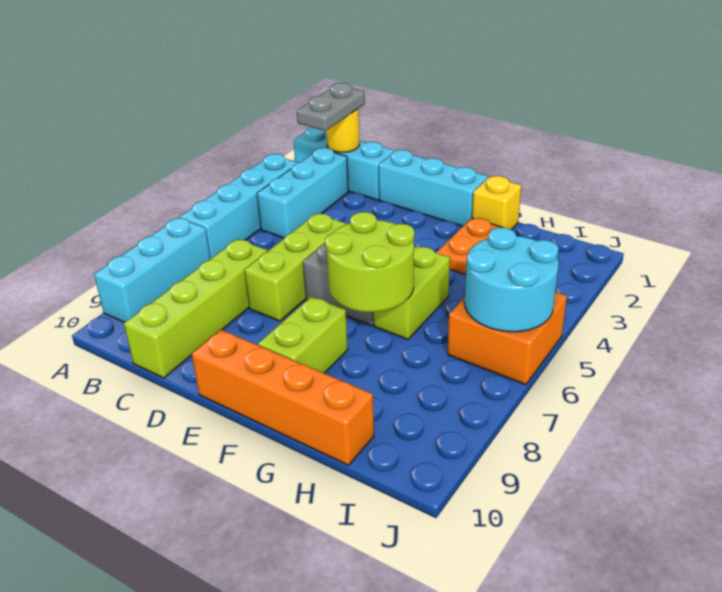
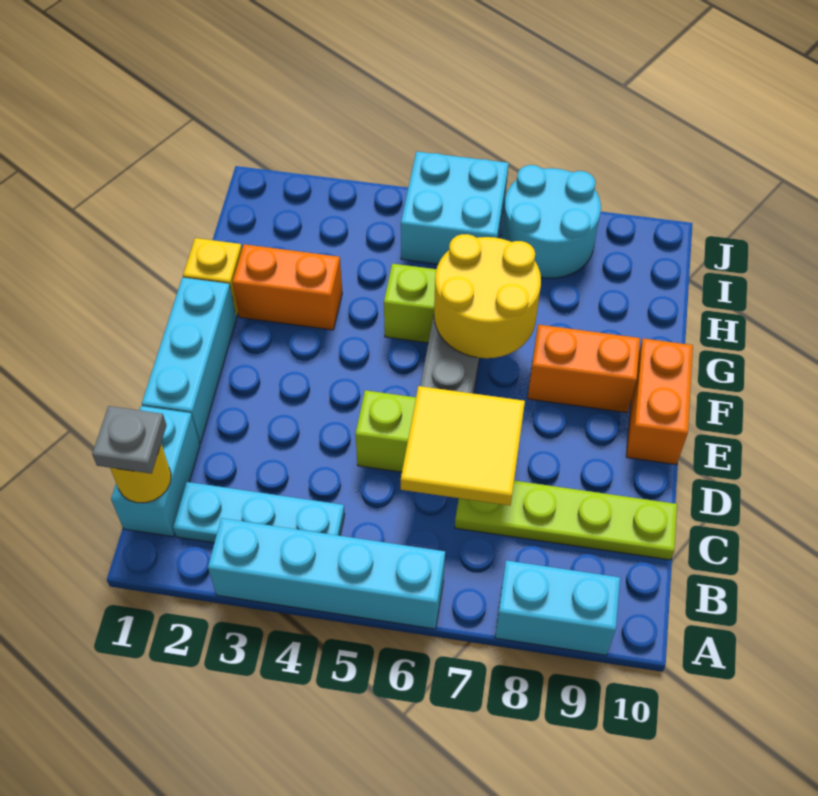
cyan 1x3 brick [293,127,395,200] -> cyan 1x2 brick [111,406,200,537]
cyan 1x3 brick [94,218,210,323] -> cyan 1x2 brick [495,560,620,655]
grey 1x2 plate [297,83,365,131] -> grey 1x1 plate [92,406,166,474]
cyan 1x3 brick [257,148,348,238] -> cyan 1x3 plate [173,482,345,543]
none -> yellow 2x2 tile [401,386,525,506]
lime 1x4 brick [124,239,267,378] -> lime 1x4 plate [455,481,677,560]
orange 1x4 brick [192,330,374,465] -> orange 1x2 brick [626,338,693,464]
lime 2x2 round brick [325,212,414,312] -> yellow 2x2 round brick [434,234,541,358]
lime 1x2 brick [258,297,348,373] -> orange 1x2 brick [527,325,640,413]
orange 1x2 plate [436,218,500,275] -> orange 1x2 brick [233,244,342,330]
orange 2x2 brick [448,292,567,385] -> cyan 2x2 brick [401,151,509,264]
cyan 2x2 round brick [465,227,559,332] -> cyan 2x2 round brick moved to [502,165,601,278]

